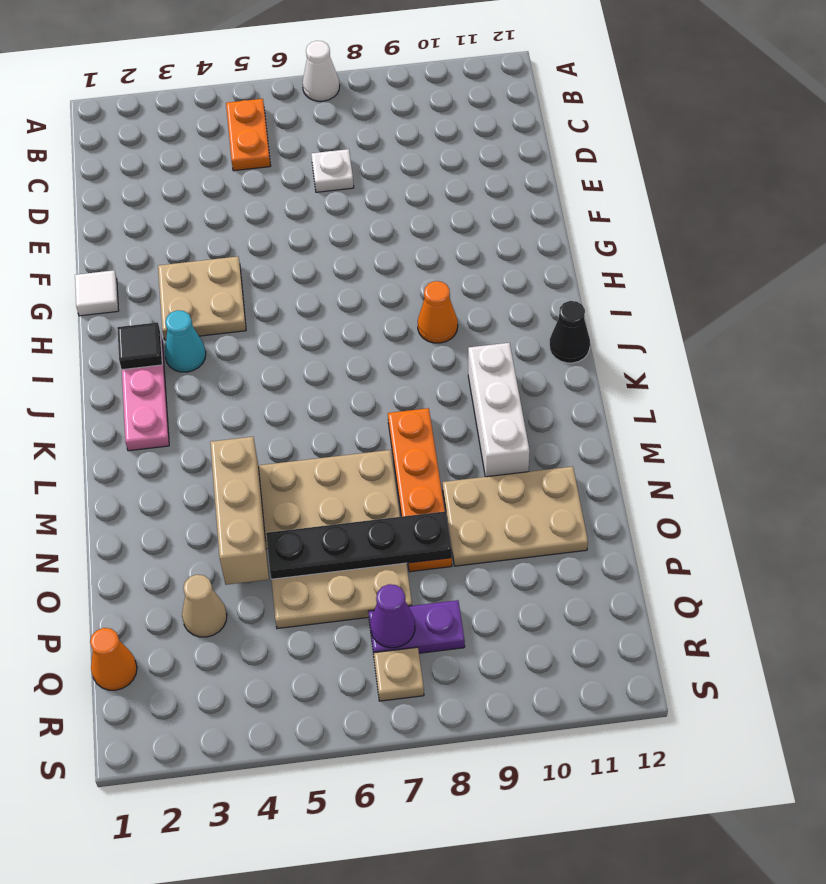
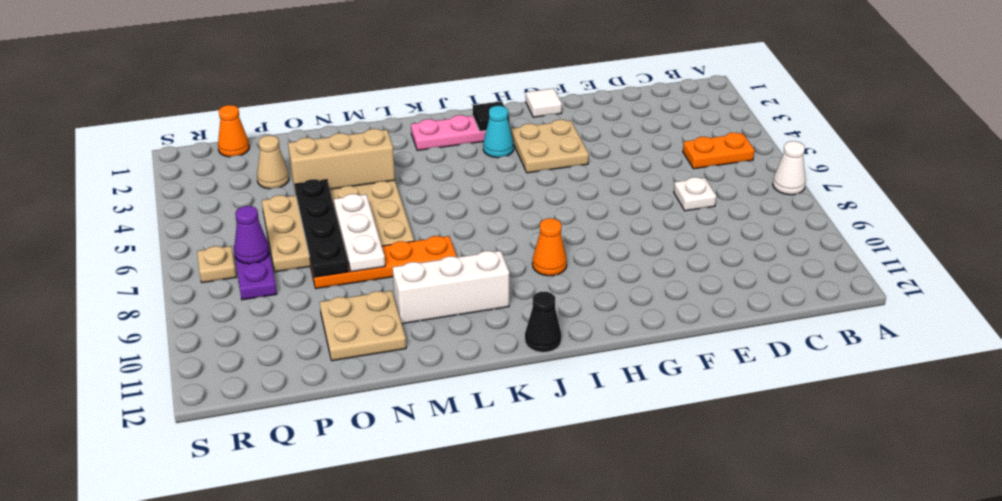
none -> white 1x3 plate [334,194,385,272]
tan 2x3 plate [443,467,588,566] -> tan 2x2 plate [320,291,406,361]

